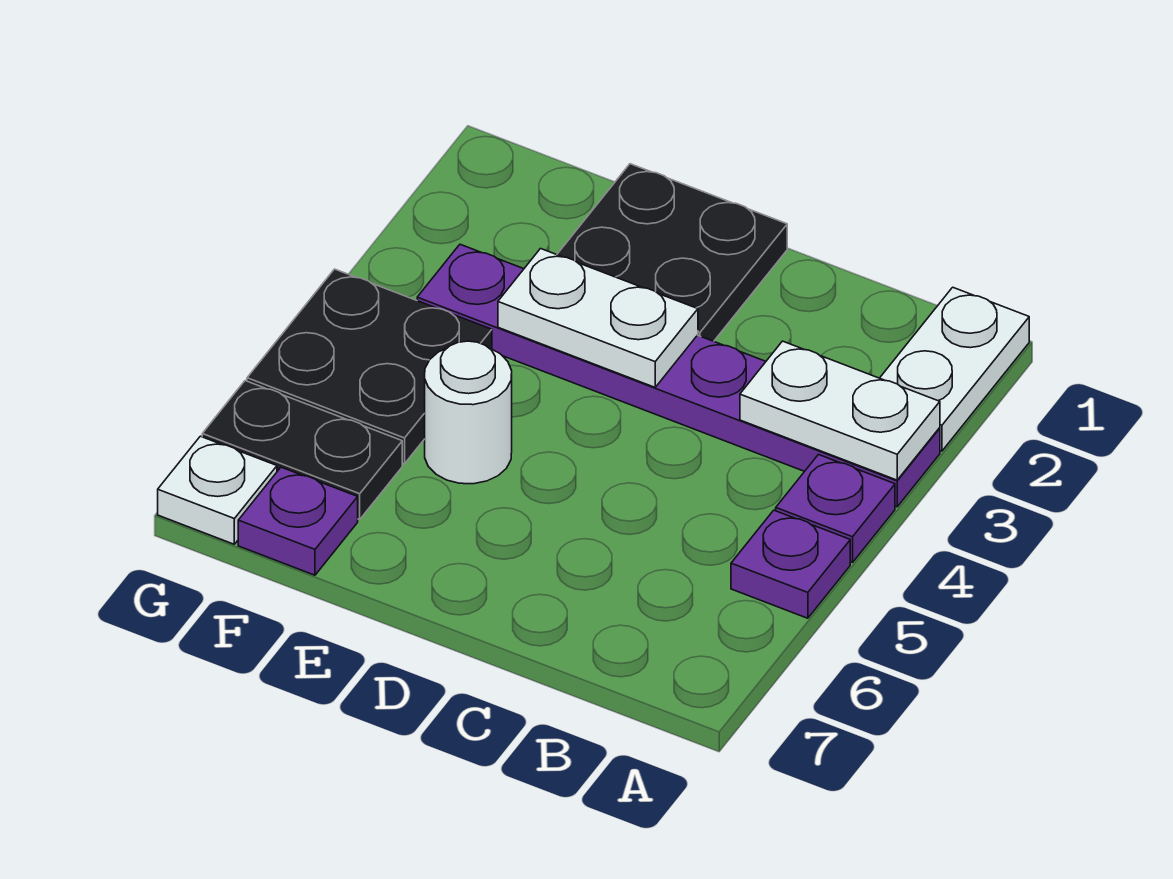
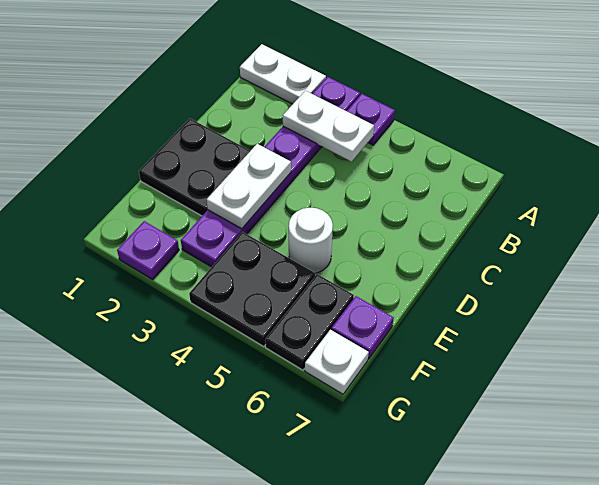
white 1x2 plate [740,341,940,480] -> white 1x2 plate turned to [283,91,374,162]
purple 1x1 plate [731,510,850,618] -> purple 1x1 plate moved to [117,221,179,279]

